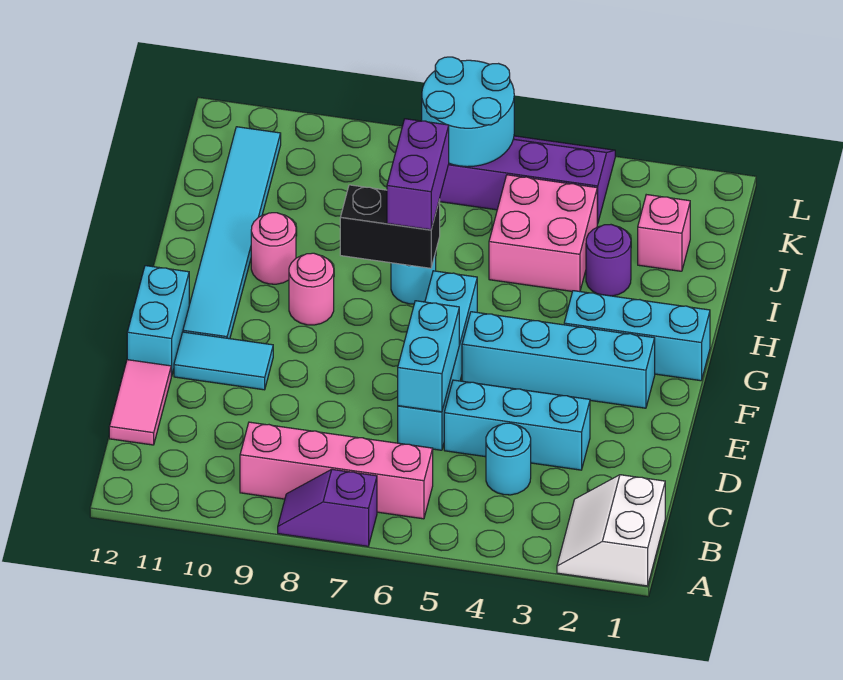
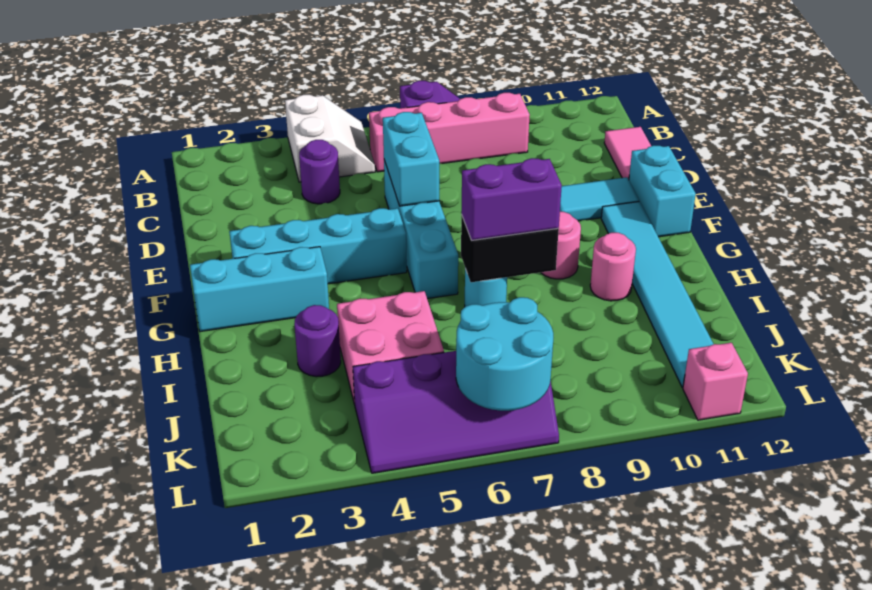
white 2x2 slope [557,475,665,586] -> white 2x2 slope moved to [285,95,375,182]
cyan 1x1 round brick [486,423,531,495] -> purple 1x1 round brick [299,140,340,204]
cyan 1x3 brick [444,380,590,470] -> none
purple 1x2 brick [387,119,449,230] -> purple 1x2 brick turned to [461,158,562,240]
pink 1x1 brick [638,195,690,271] -> pink 1x1 brick moved to [683,343,748,420]

